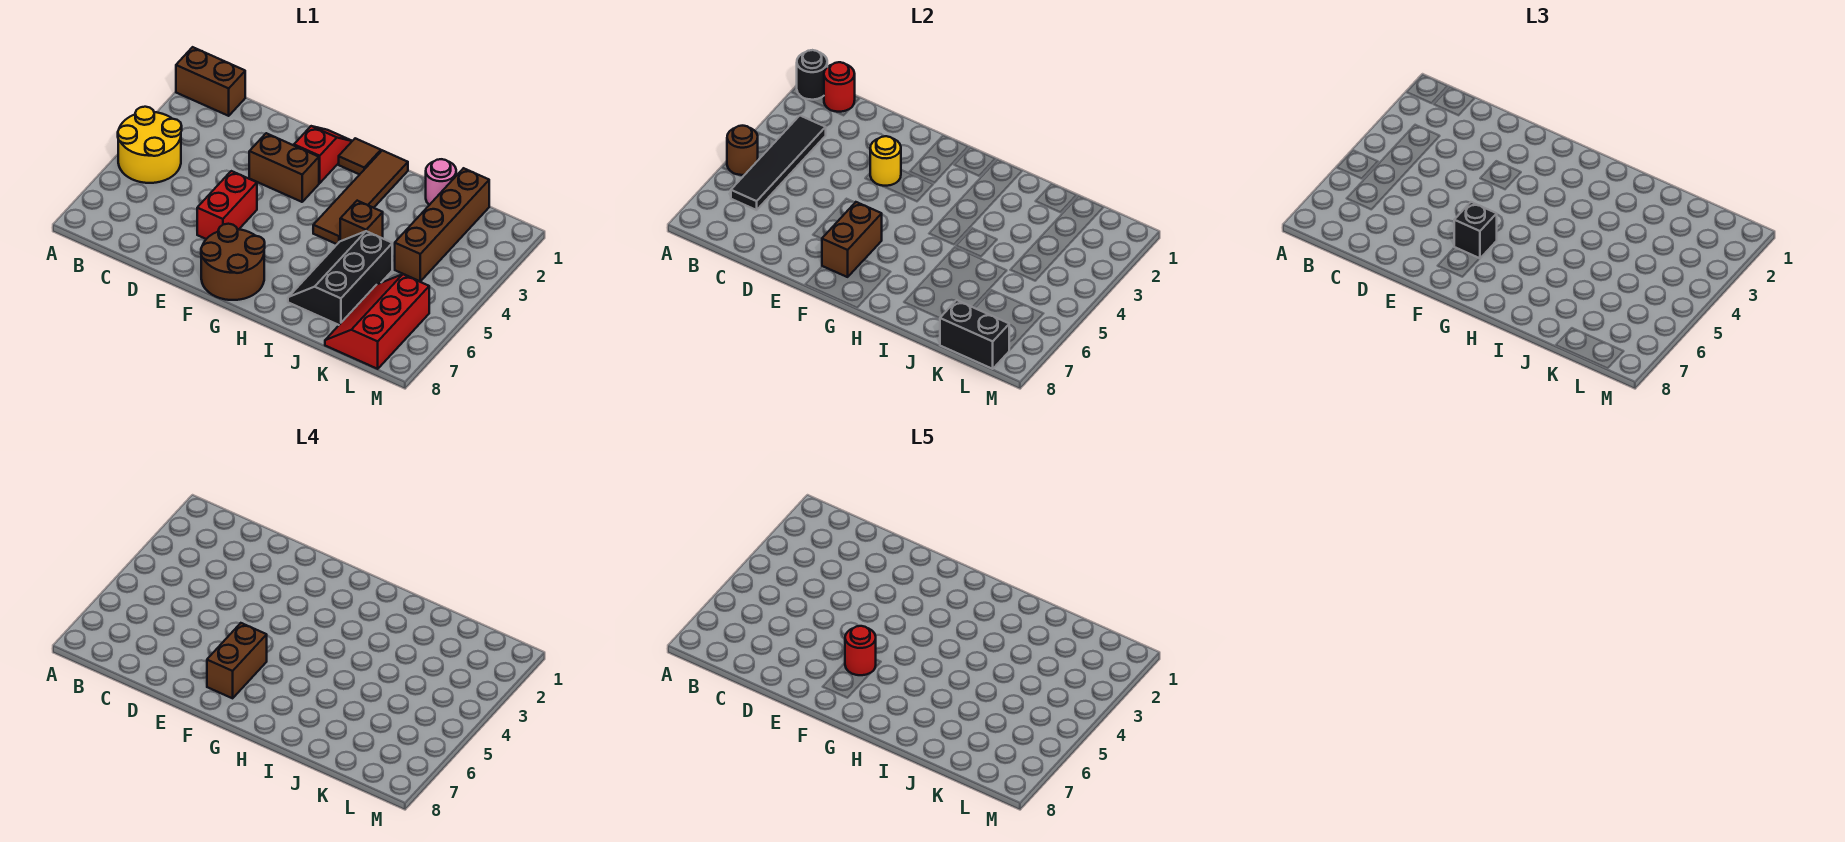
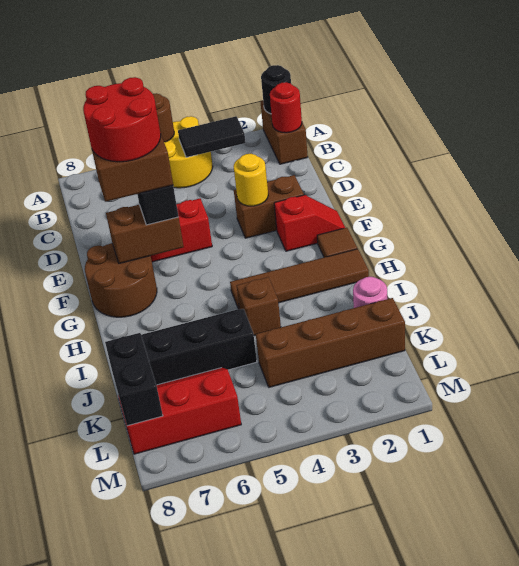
black 1x4 tile [731,116,826,210] -> black 1x2 tile [178,116,246,157]
brown 1x2 brick [249,133,319,202] -> brown 1x2 brick turned to [234,175,304,238]
red 1x1 round brick [845,626,876,675] -> red 2x2 round brick [83,77,161,162]

